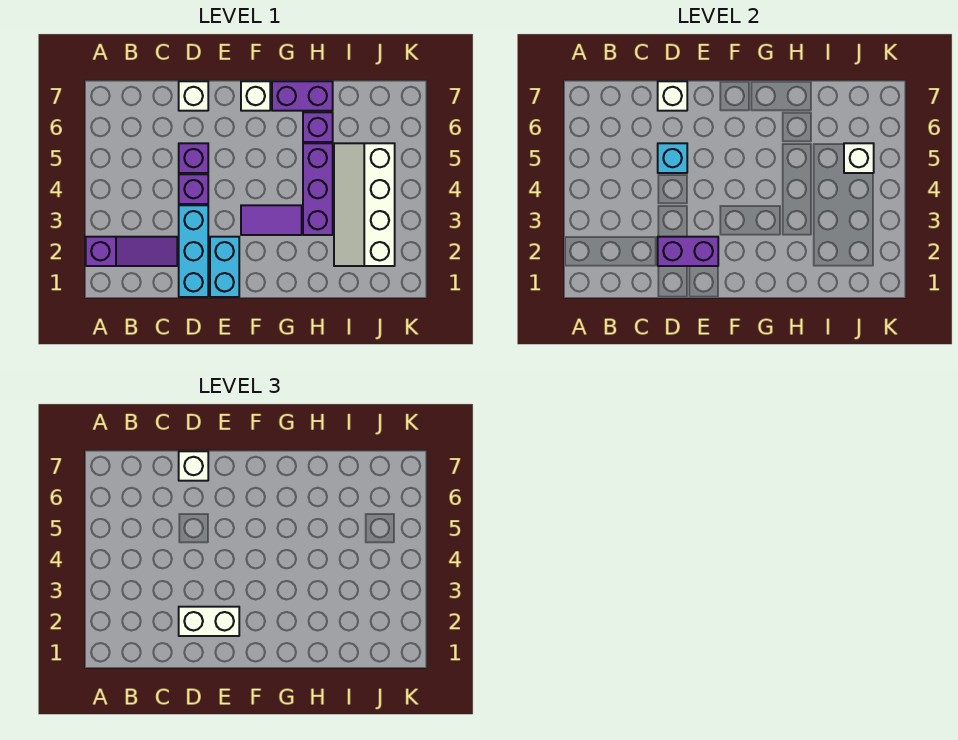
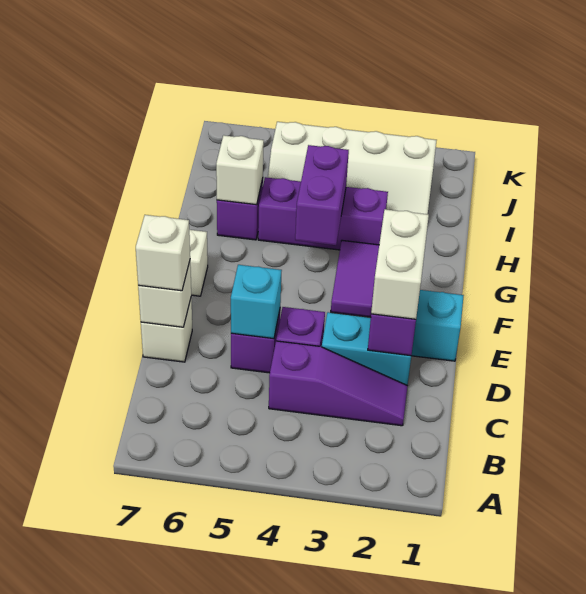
purple 1x3 slope [86,237,177,266] -> purple 1x3 slope turned to [269,341,407,426]
cyan 1x3 brick [179,205,208,297] -> cyan 1x2 brick [322,312,411,386]
purple 1x2 brick [272,81,333,111] -> purple 1x2 brick moved to [295,145,349,245]
white 1x1 brick [844,143,874,173] -> white 1x1 brick moved to [216,135,264,205]

